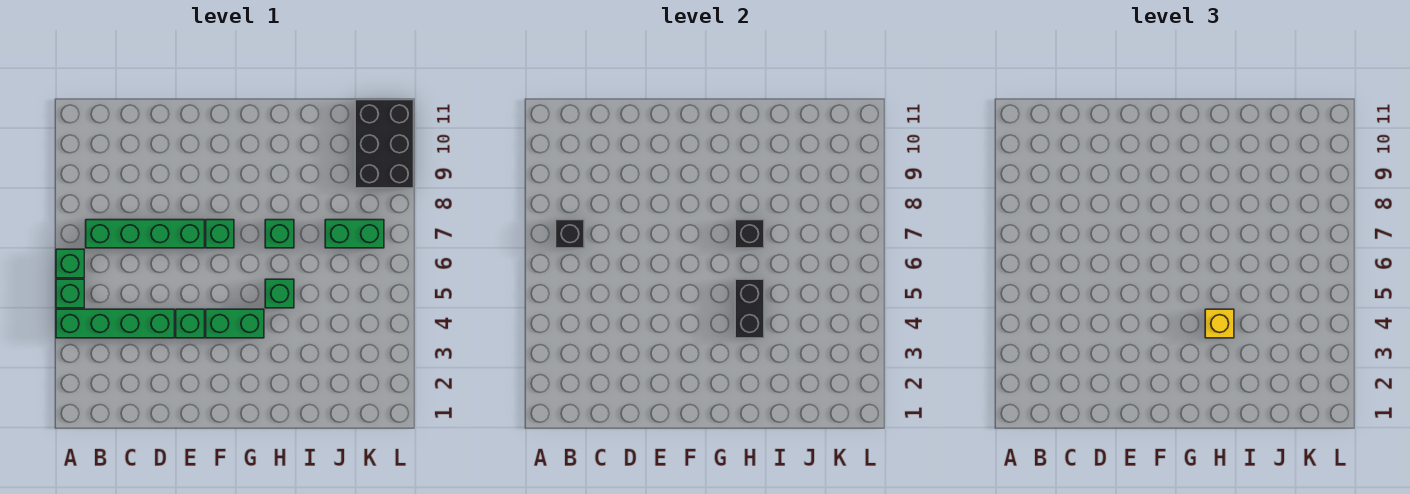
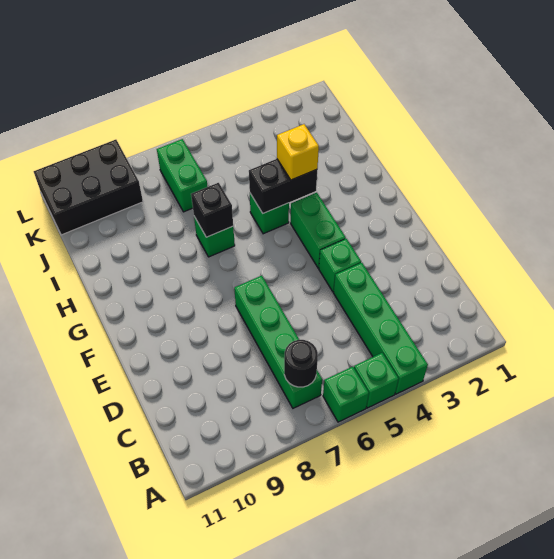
black 1x1 brick [556,220,584,248] -> black 1x1 round brick [284,340,318,387]
green 1x1 brick [206,220,234,248] -> none

